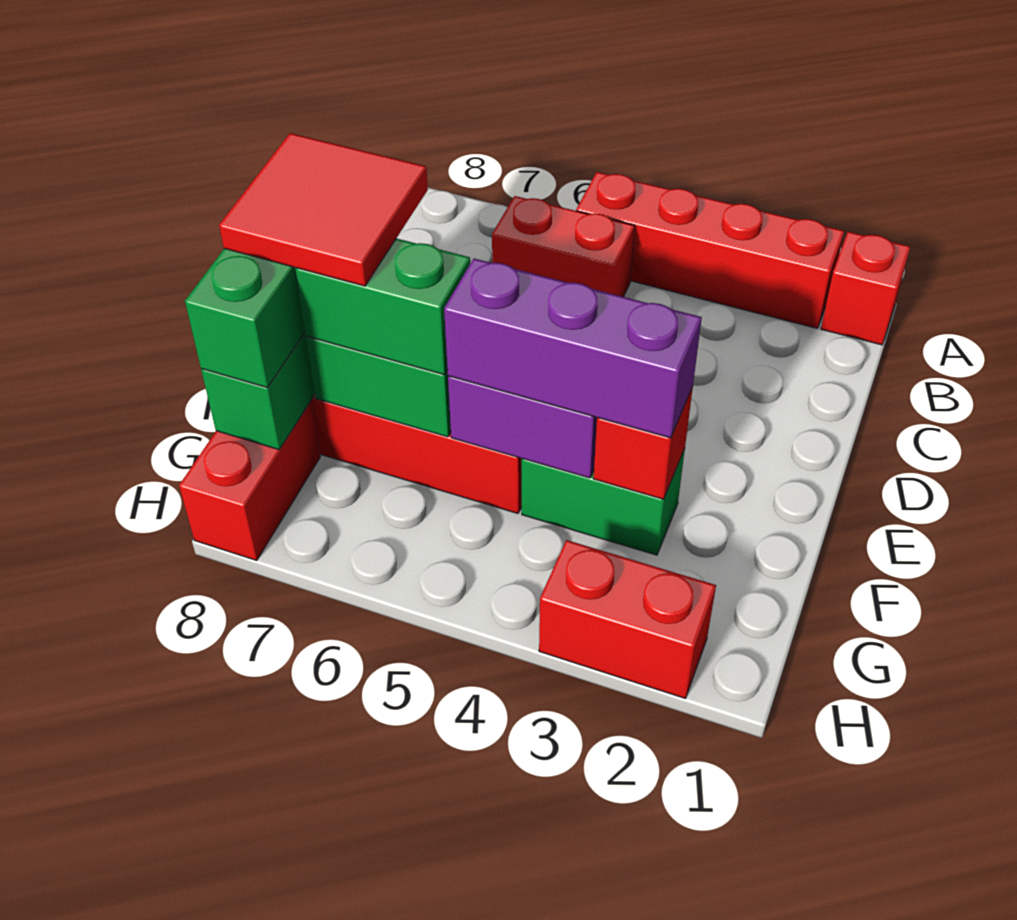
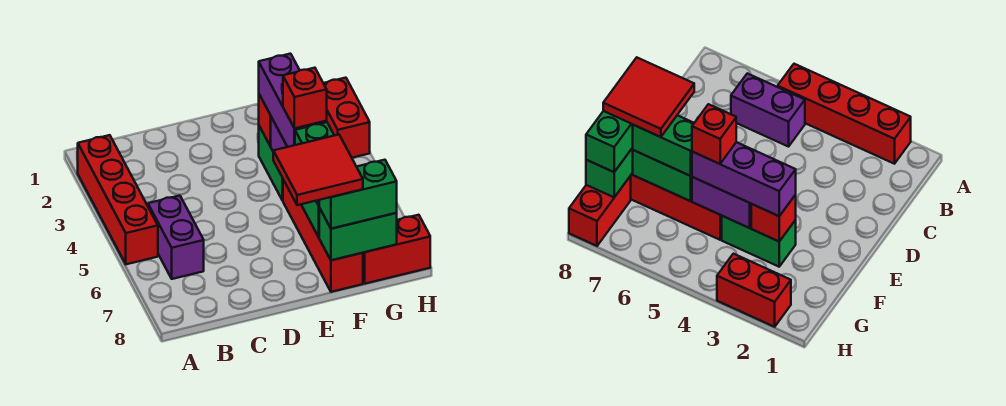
red 1x1 brick [821,232,910,345] -> red 1x1 brick moved to [283,68,327,129]
red 1x2 brick [492,196,635,297] -> purple 1x2 brick [148,196,204,279]

